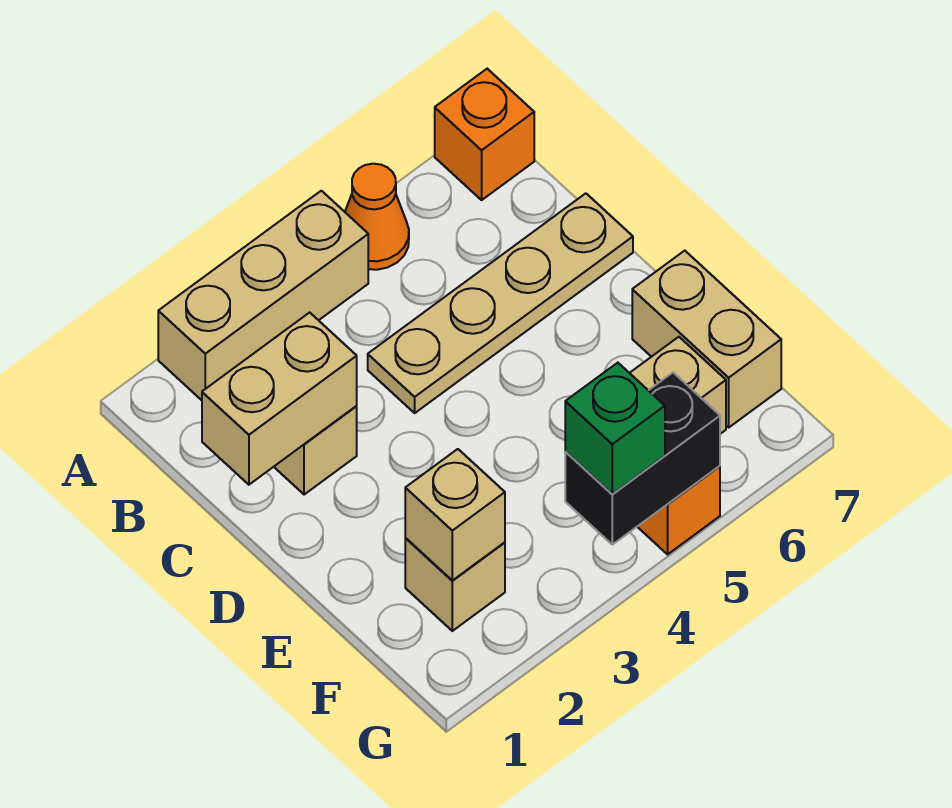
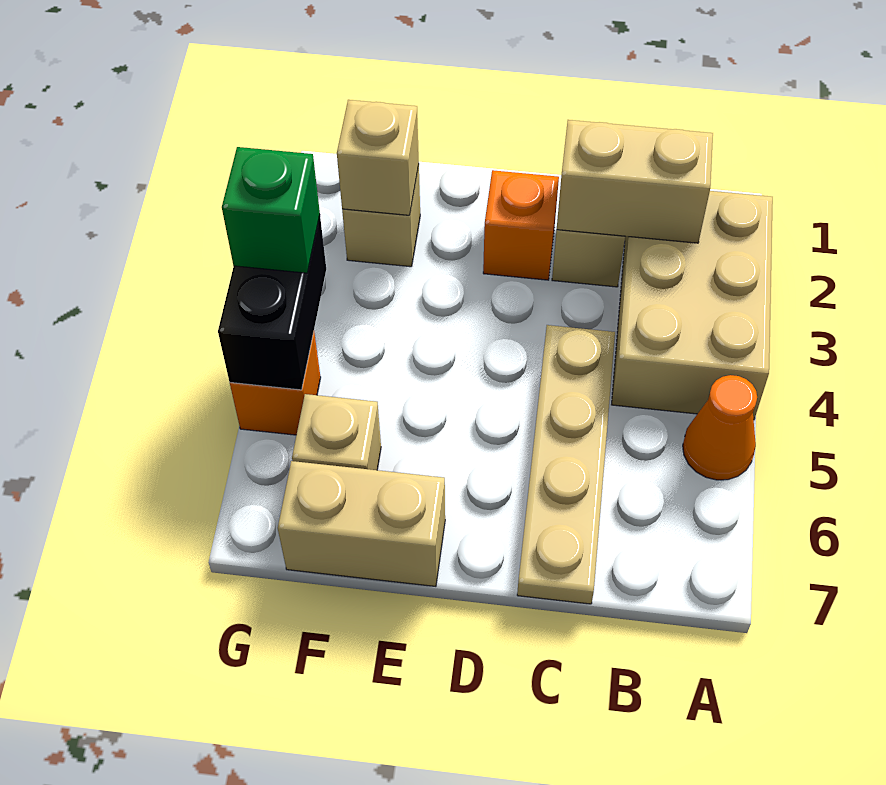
tan 1x3 brick [158,191,368,400] -> tan 2x3 brick [612,191,773,420]
orange 1x1 brick [435,69,534,200] -> orange 1x1 brick moved to [483,170,559,280]
tan 1x2 brick [202,312,357,485] -> tan 1x2 brick turned to [557,120,713,243]

